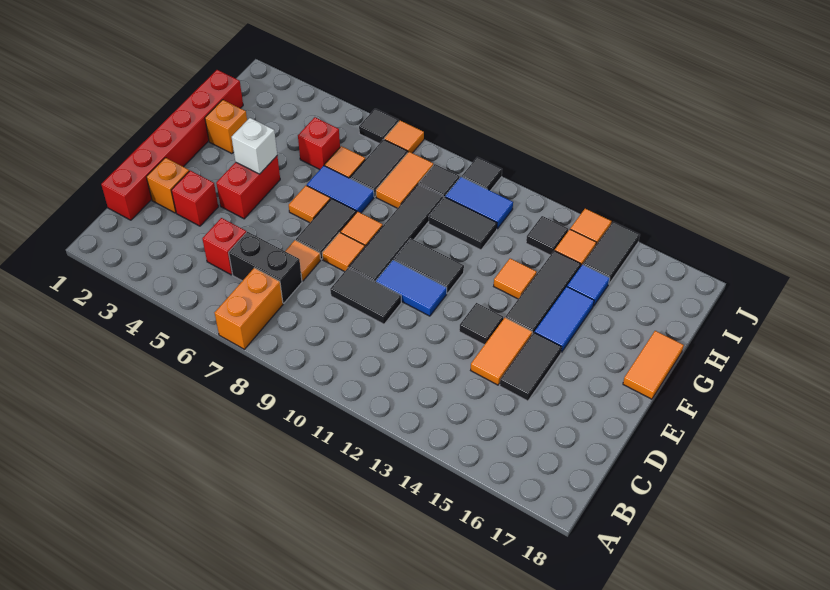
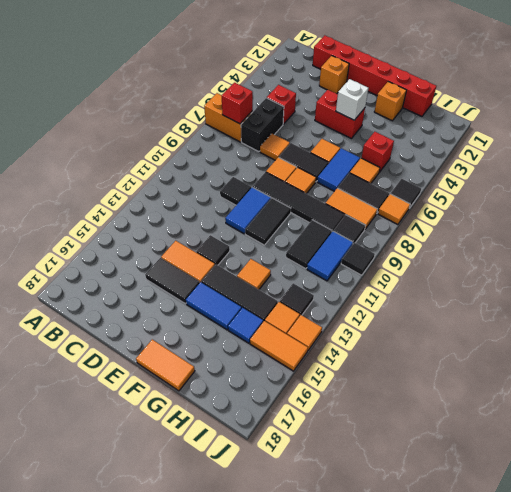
red 1x1 brick [171,171,218,226] -> red 1x1 brick moved to [221,83,253,124]
black 1x2 tile [330,268,401,324] -> black 1x1 tile [220,177,251,205]
black 1x2 tile [583,222,640,284] -> orange 1x2 tile [250,321,308,371]

